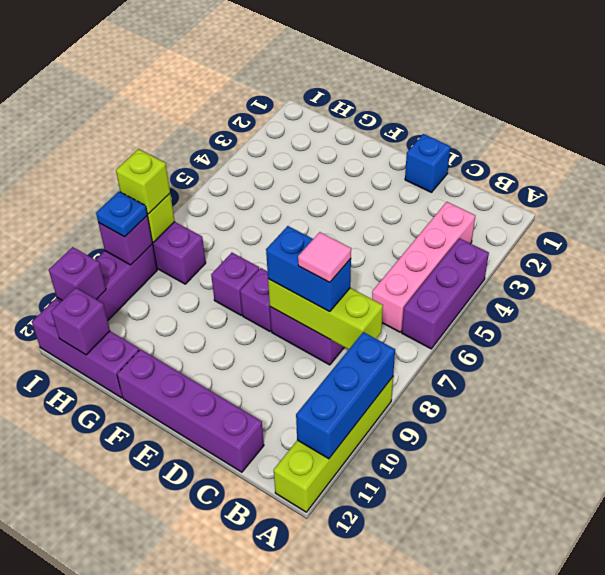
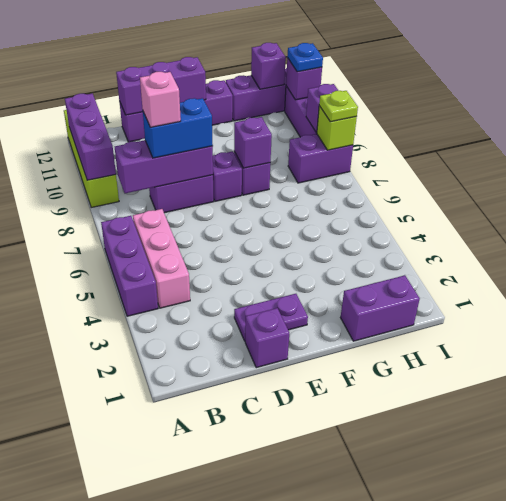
blue 1x3 brick [296,332,395,459] -> purple 1x3 brick [65,93,116,180]
pink 1x4 brick [372,202,475,332] -> pink 1x3 brick [133,209,190,308]
lime 1x3 brick [268,279,383,350] -> purple 1x3 brick [115,140,213,193]
pink 1x1 tile [298,232,351,282] -> pink 1x1 brick [140,72,181,127]
none -> purple 1x3 brick [116,57,206,115]
blue 1x1 brick [405,134,450,192] -> purple 1x1 brick [245,308,289,368]
none -> purple 1x2 plate [234,294,308,341]
none -> purple 1x1 brick [234,117,272,168]
none -> purple 1x2 brick [341,275,420,341]
lime 1x1 brick [116,149,170,214] -> lime 1x1 plate [319,91,358,122]
blue 1x1 plate [96,192,147,237] -> blue 1x1 plate moved to [287,43,323,72]

